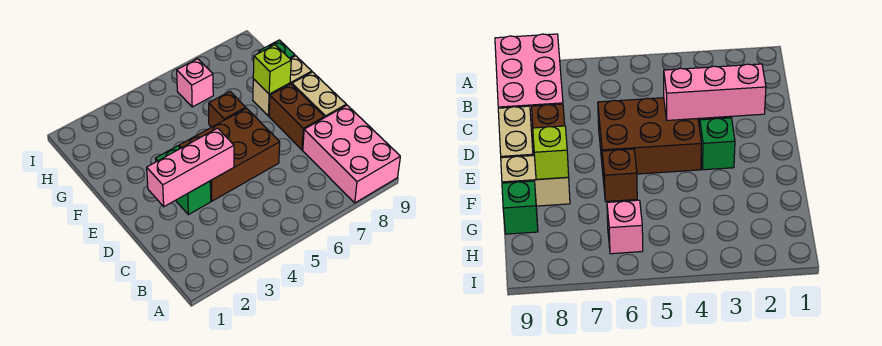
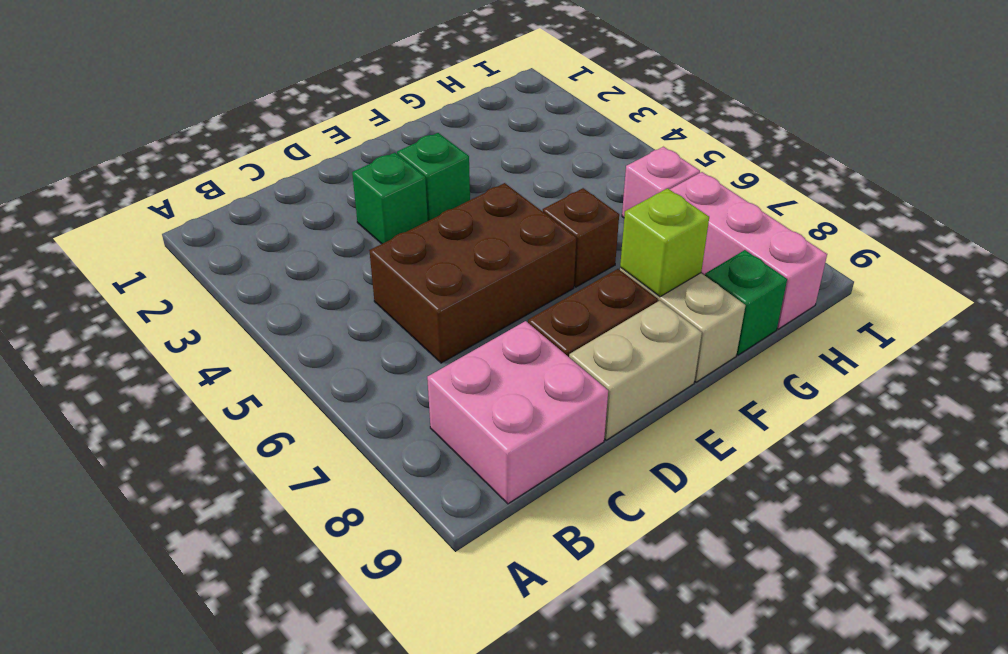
pink 2x3 brick [303,105,400,203] -> pink 2x2 brick [427,321,608,504]
pink 1x3 brick [147,128,234,207] -> pink 1x3 brick moved to [670,172,827,329]
brown 2x3 brick [179,108,280,201] -> brown 2x3 brick turned to [369,183,576,363]

